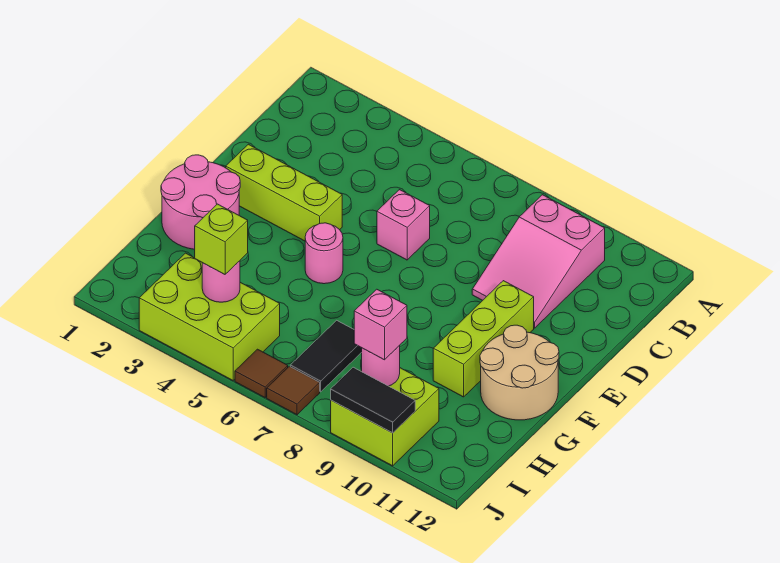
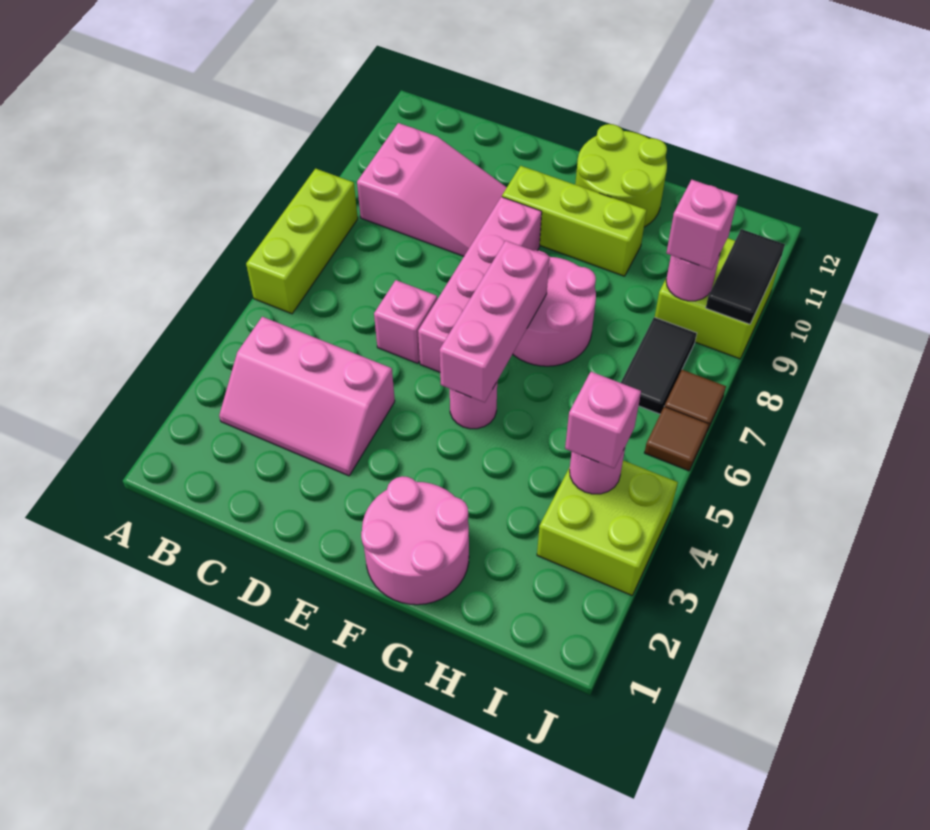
none -> pink 2x3 slope [219,317,395,476]
lime 1x3 brick [226,144,342,241] -> lime 1x3 brick moved to [246,169,358,314]
none -> pink 1x4 brick [418,197,542,372]
none -> pink 1x3 brick [440,241,549,402]
none -> pink 2x2 round brick [513,250,596,366]
tan 2x2 round brick [480,325,559,420] -> lime 2x2 round brick [575,124,667,227]
black 1x2 tile [290,320,362,392] -> black 1x2 tile turned to [621,317,697,414]
lime 2x3 brick [139,253,280,380] -> lime 2x2 brick [537,460,678,595]
lime 1x1 brick [195,204,248,274] -> pink 1x1 brick [565,372,641,468]

